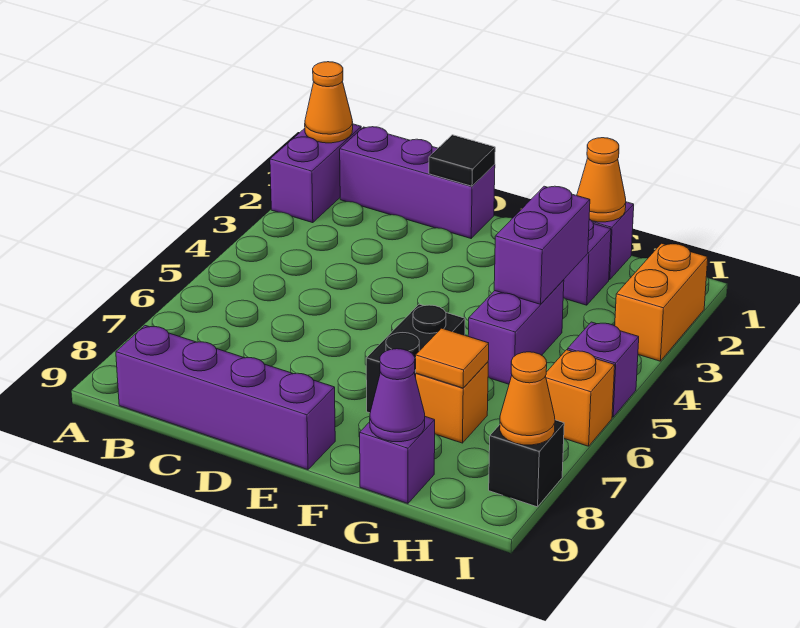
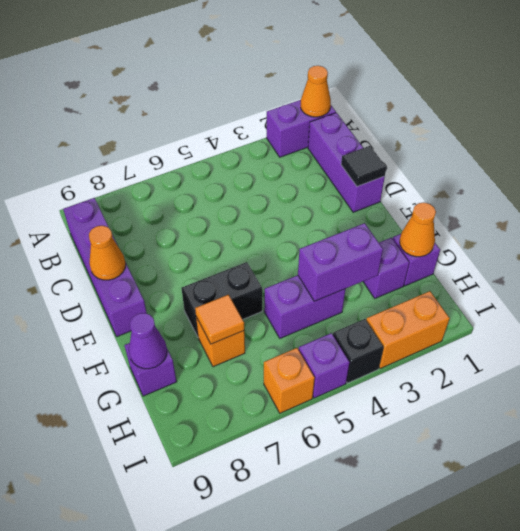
black 1x1 brick [489,420,564,507] -> black 1x1 brick moved to [333,319,384,383]
orange 1x1 cone [500,352,555,445] -> orange 1x1 cone moved to [89,226,126,280]

